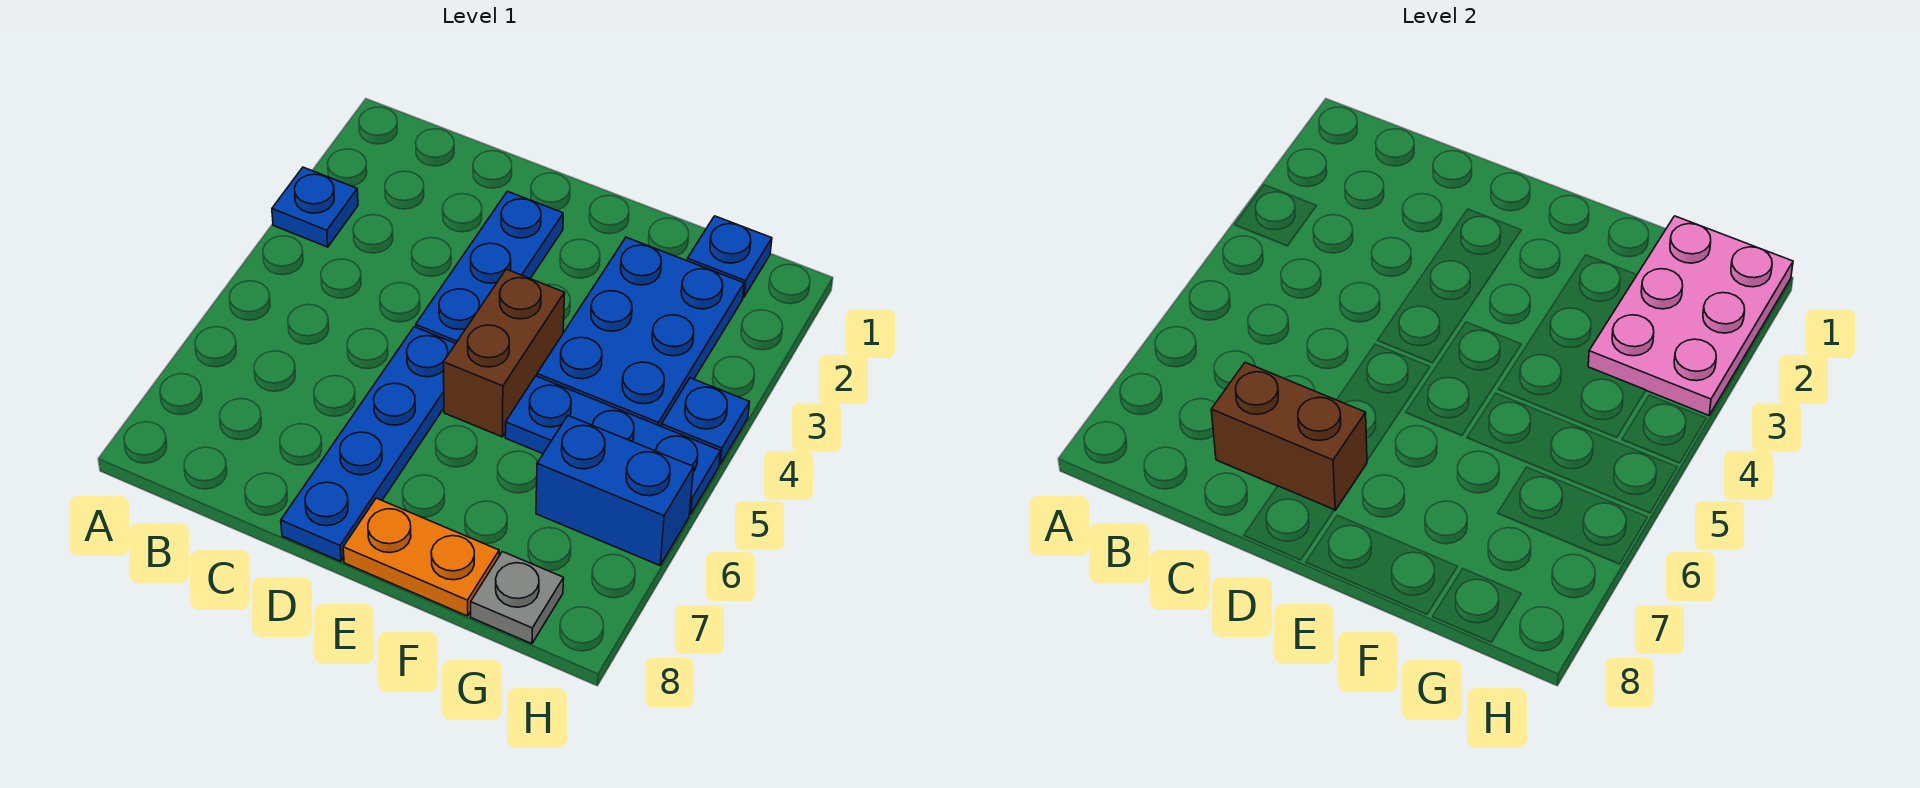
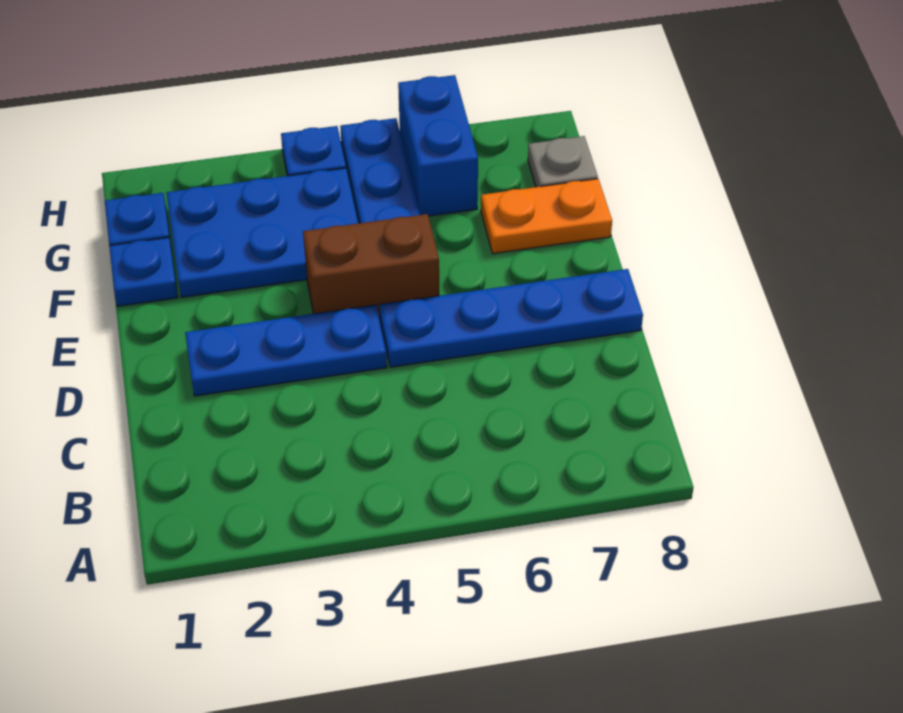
blue 1x1 plate [272,167,358,247] -> blue 1x1 plate moved to [109,238,178,306]
brown 1x2 brick [1211,363,1367,510] -> none
orange 1x2 plate [343,498,499,616] -> orange 1x2 plate turned to [481,179,612,254]
pink 2x3 plate [1588,216,1793,415] -> none

